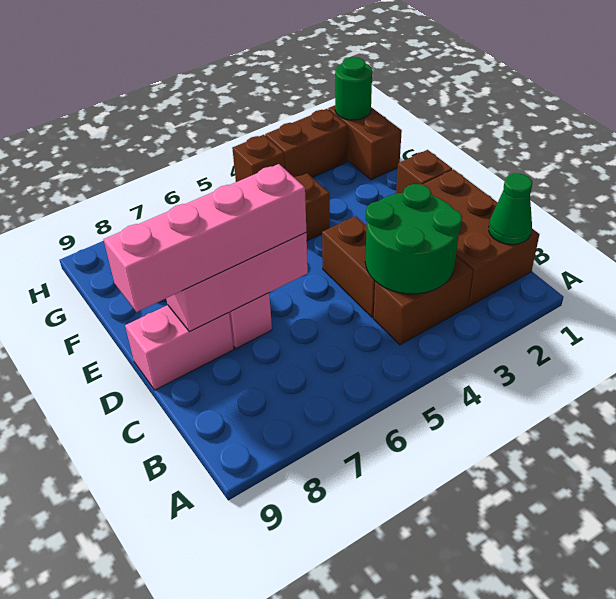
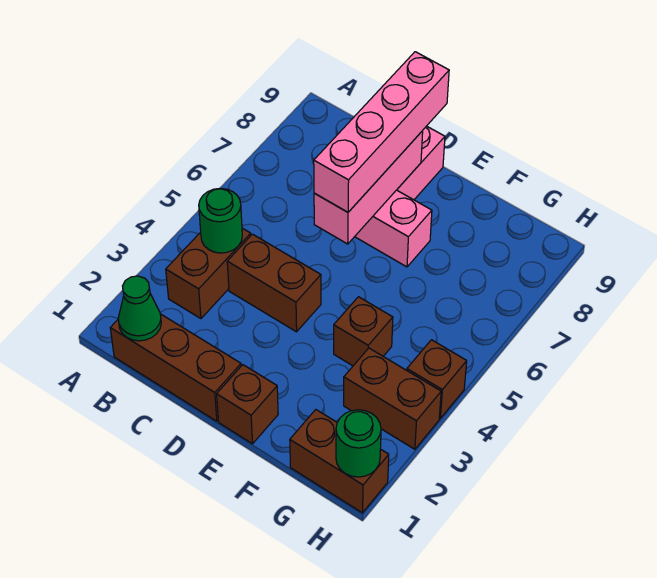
brown 2x3 brick [422,169,539,306] -> brown 1x3 brick [110,314,241,421]
green 2x2 round brick [365,184,462,294] -> green 1x1 round brick [199,188,242,253]
brown 1x2 brick [265,109,348,177] -> brown 1x2 brick turned to [344,348,441,449]

